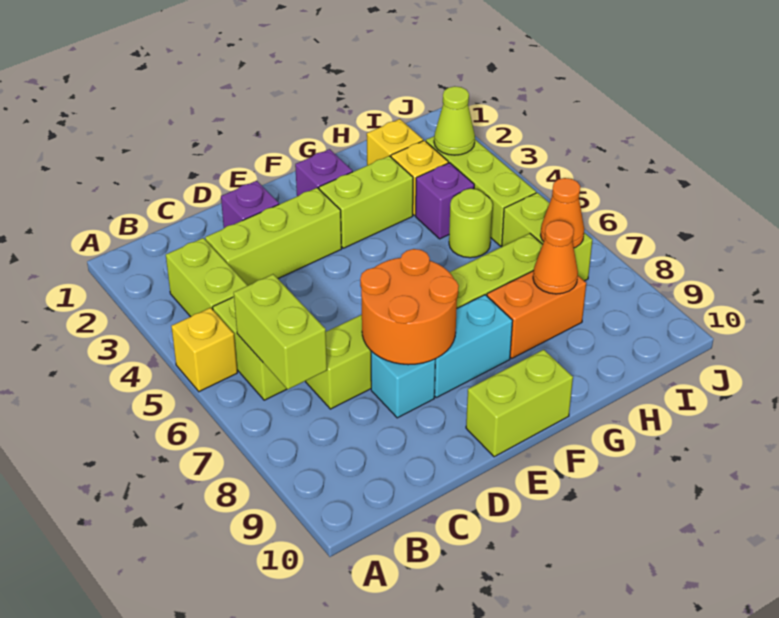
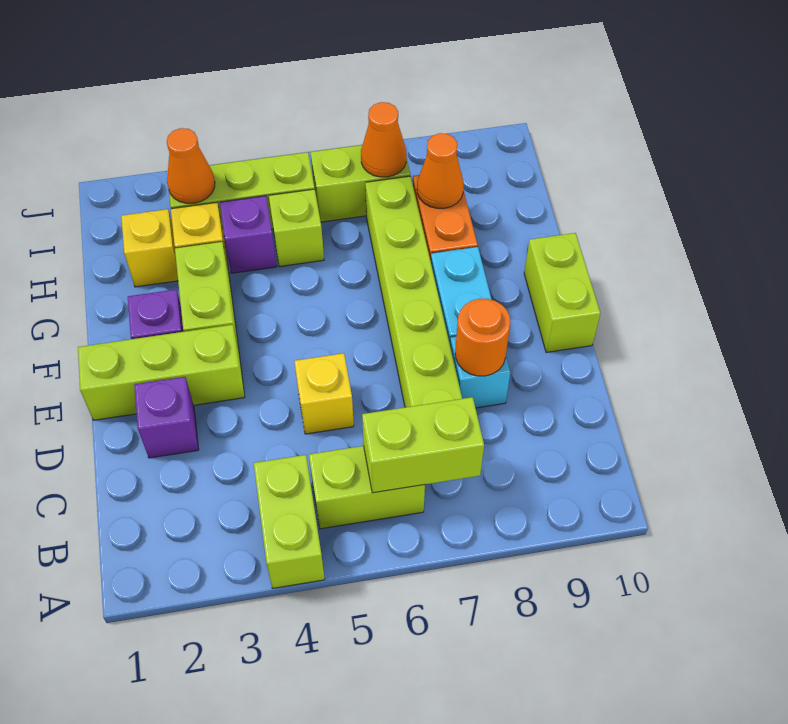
yellow 1x1 brick [171,308,237,392] -> yellow 1x1 brick moved to [294,353,354,434]
lime 1x2 brick [166,238,248,317] -> lime 1x2 brick turned to [254,455,325,588]
lime 1x3 brick [205,188,342,285] -> lime 1x3 brick turned to [78,325,245,420]
orange 2x2 round brick [360,249,459,365] -> orange 1x1 round brick [455,299,510,376]
lime 1x1 round brick [449,189,493,258] -> lime 1x1 brick [269,189,324,267]
lime 1x1 cone [434,86,475,155] -> orange 1x1 cone [167,128,215,203]

